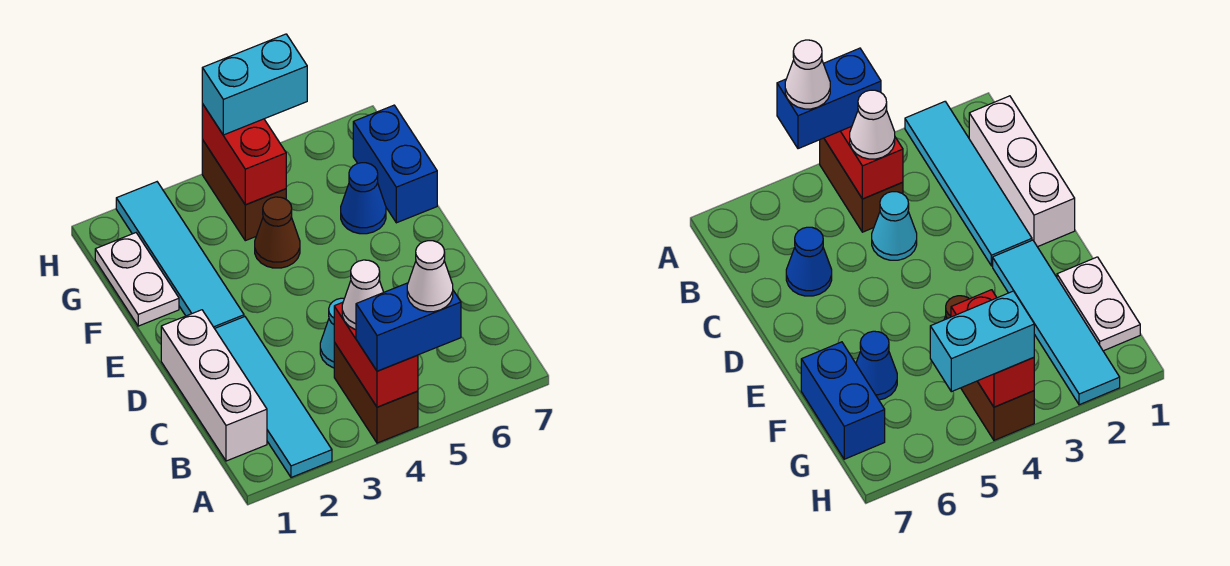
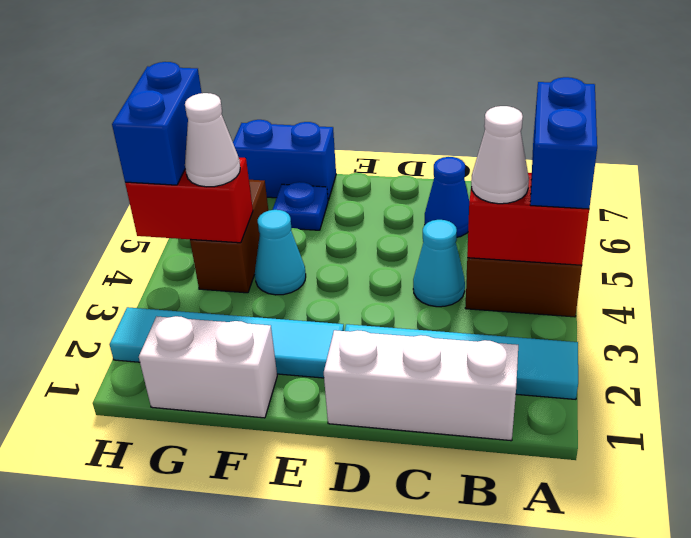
white 1x1 cone [407,241,453,312] -> white 1x1 cone moved to [185,93,240,187]
white 1x2 plate [95,233,179,326] -> white 1x2 brick [139,316,277,418]
brown 1x1 cone [255,197,300,268] -> cyan 1x1 cone [255,210,306,295]
blue 1x1 cone [341,163,386,234] -> blue 1x1 plate [273,182,328,230]
brown 1x2 brick [202,140,286,241] -> brown 1x2 brick turned to [190,180,268,293]
cyan 1x2 brick [202,34,307,135] -> blue 1x2 brick [112,62,202,185]

